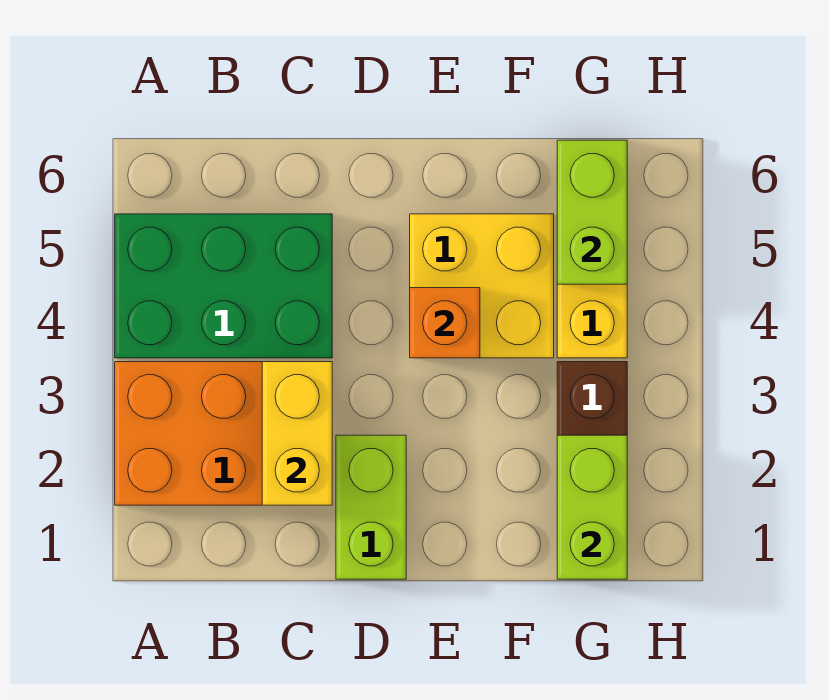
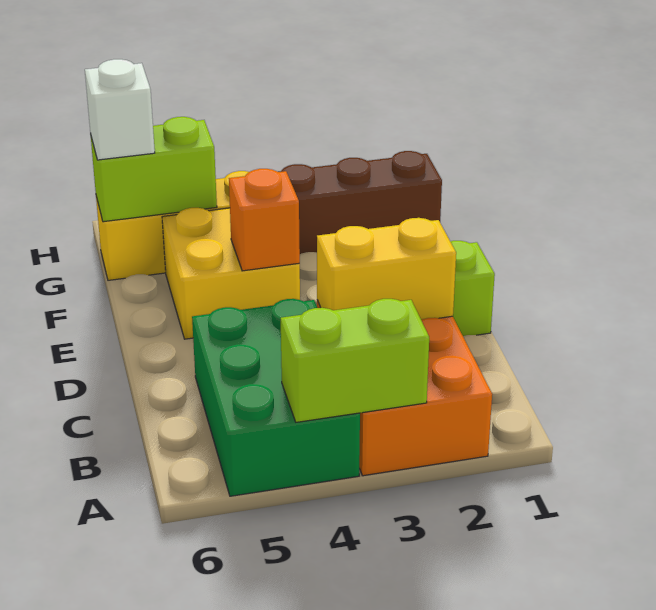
lime 1x2 brick [557,435,627,579] -> lime 1x2 brick moved to [281,299,429,422]
none -> white 1x1 brick [85,59,155,160]

